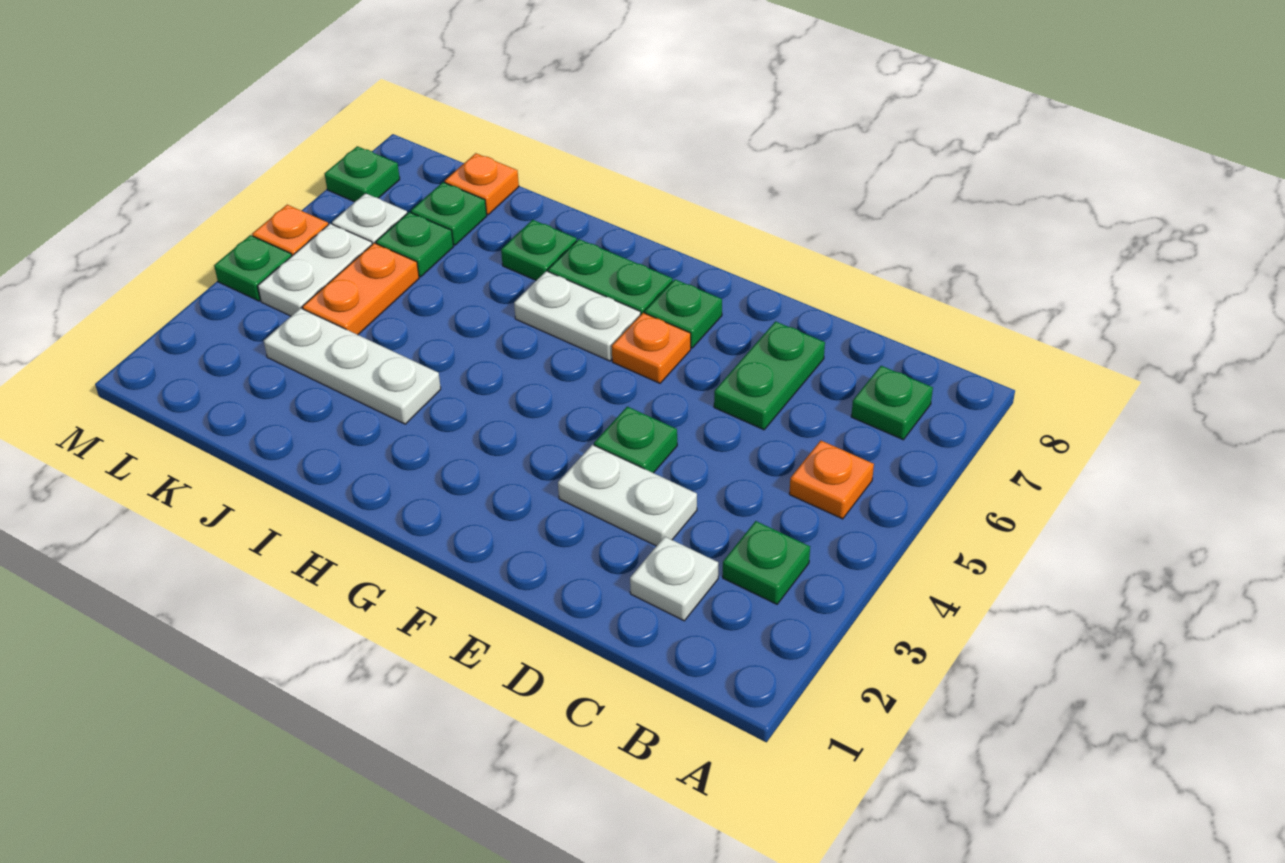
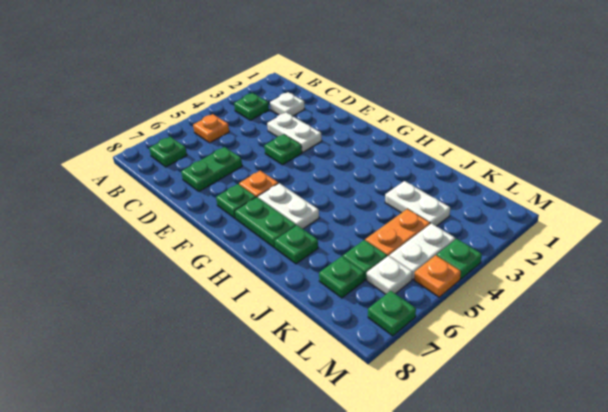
white 1x3 plate [264,308,441,424] -> white 1x2 plate [385,181,450,226]
orange 1x1 plate [445,153,519,215] -> none

